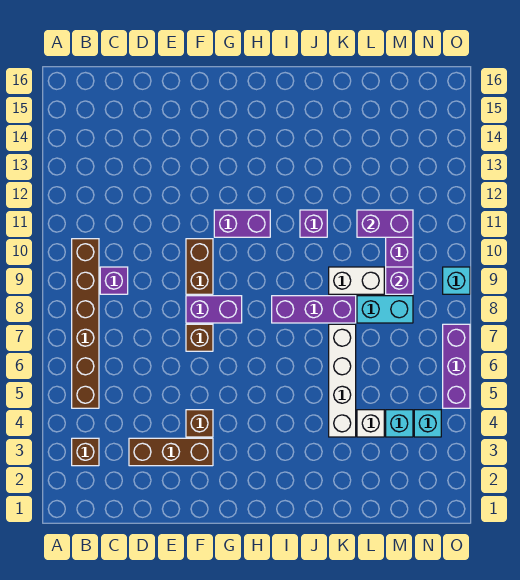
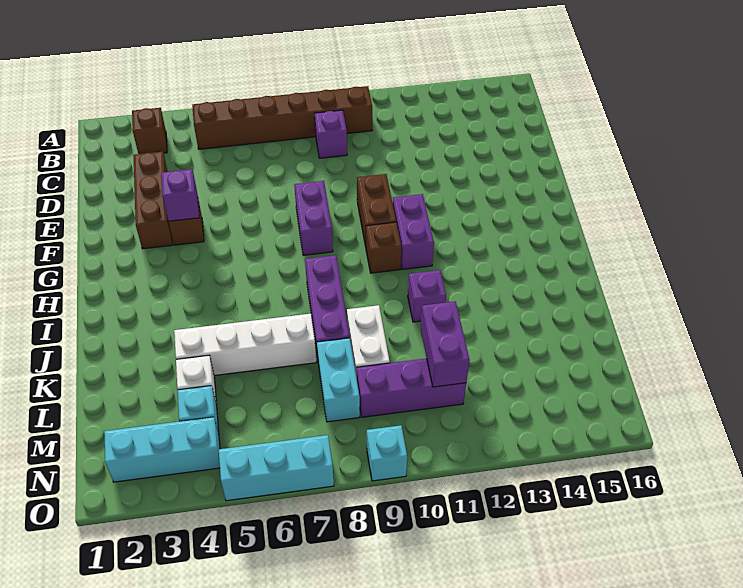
brown 1x1 brick [186,324,213,351] -> brown 1x1 brick moved to [366,222,402,273]
brown 1x2 brick [186,239,213,294] -> brown 1x2 brick turned to [357,174,396,246]
purple 1x1 brick [386,267,413,294] -> purple 1x1 brick moved to [161,169,199,221]
cyan 1x1 brick [414,410,441,437] -> cyan 1x3 brick [105,417,220,482]
purple 1x3 brick [443,324,470,408] -> cyan 1x3 brick [219,435,334,501]

